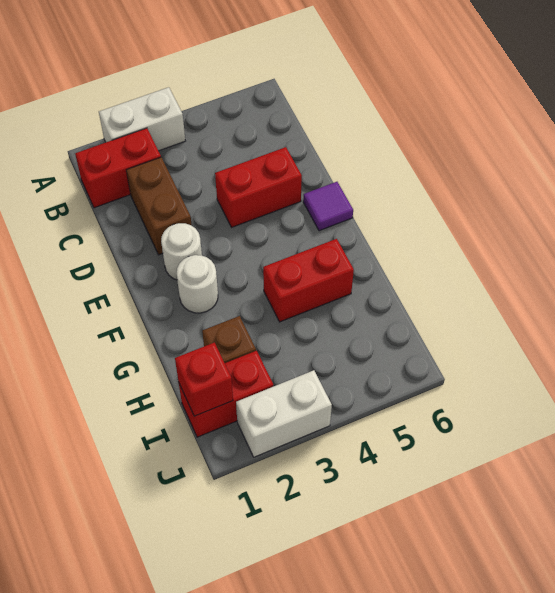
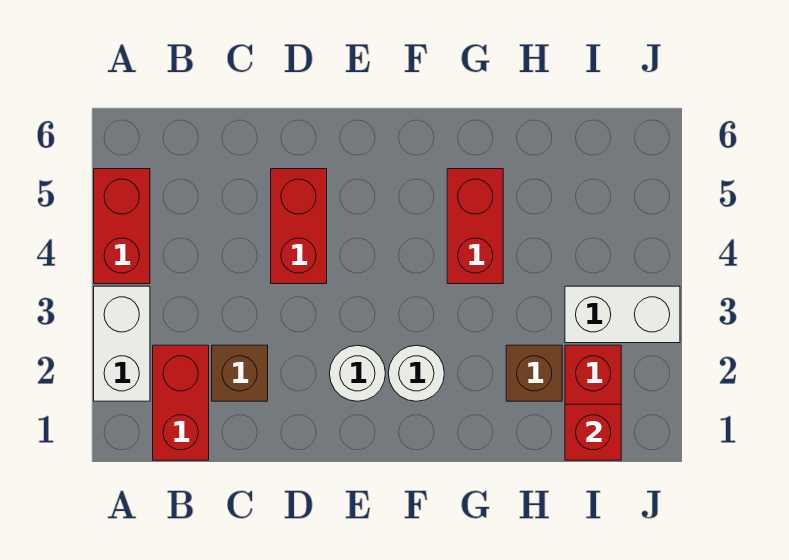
none -> red 1x2 brick [94,169,150,284]
brown 1x2 brick [126,157,192,255] -> brown 1x1 brick [212,345,268,401]
purple 1x1 tile [303,182,353,231] -> none
white 1x2 brick [236,370,332,457] -> white 1x2 brick turned to [565,286,680,343]

